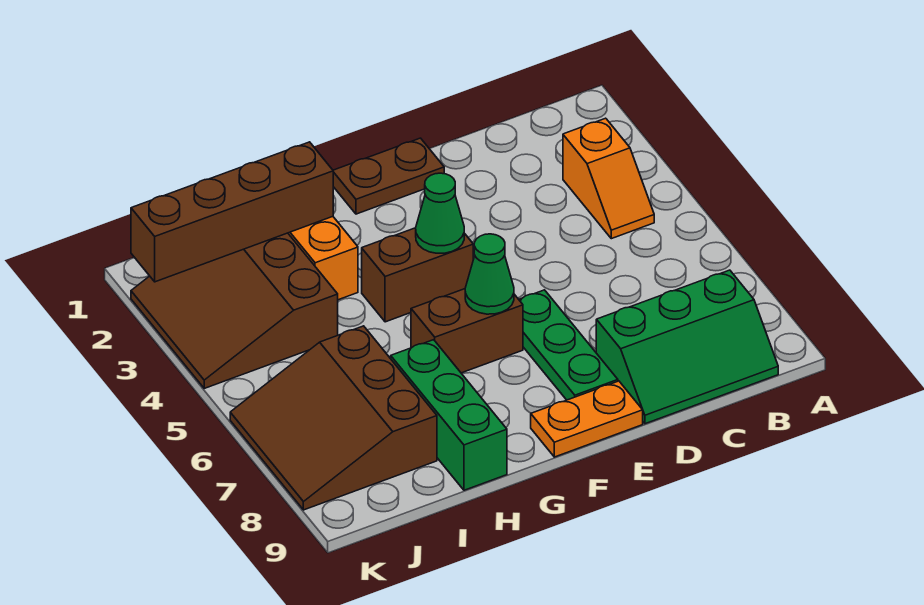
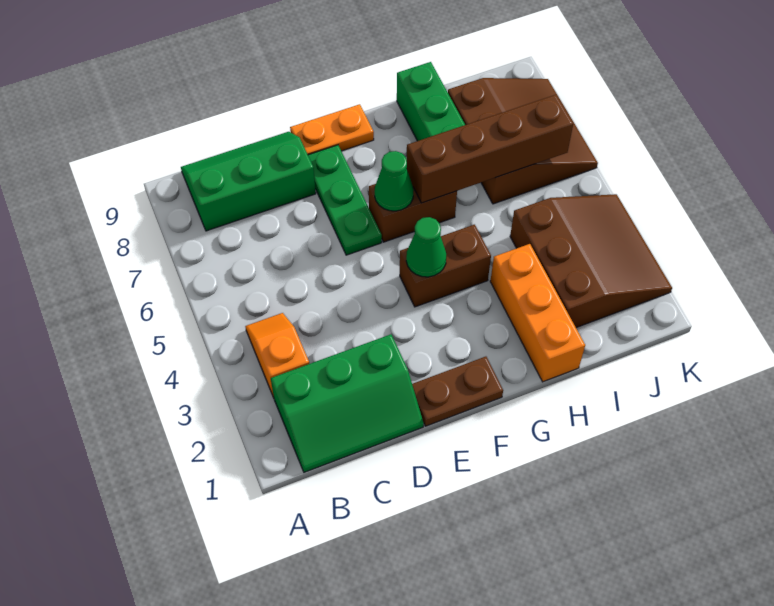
none -> green 2x3 slope [271,334,424,472]
brown 1x4 brick [131,142,333,282] -> brown 1x4 brick moved to [407,95,573,203]

